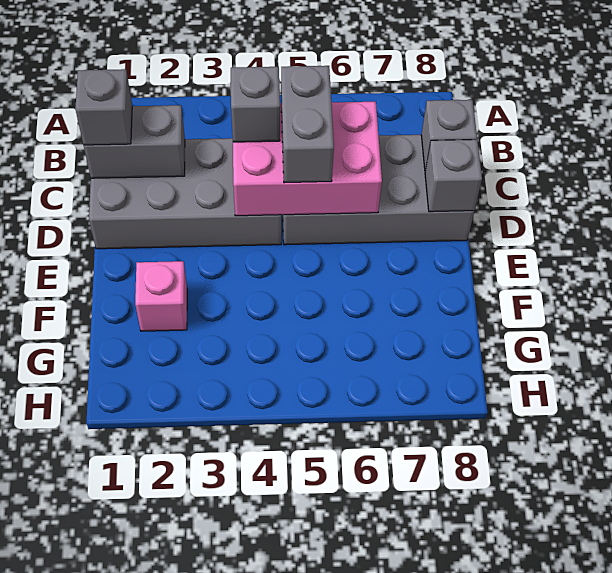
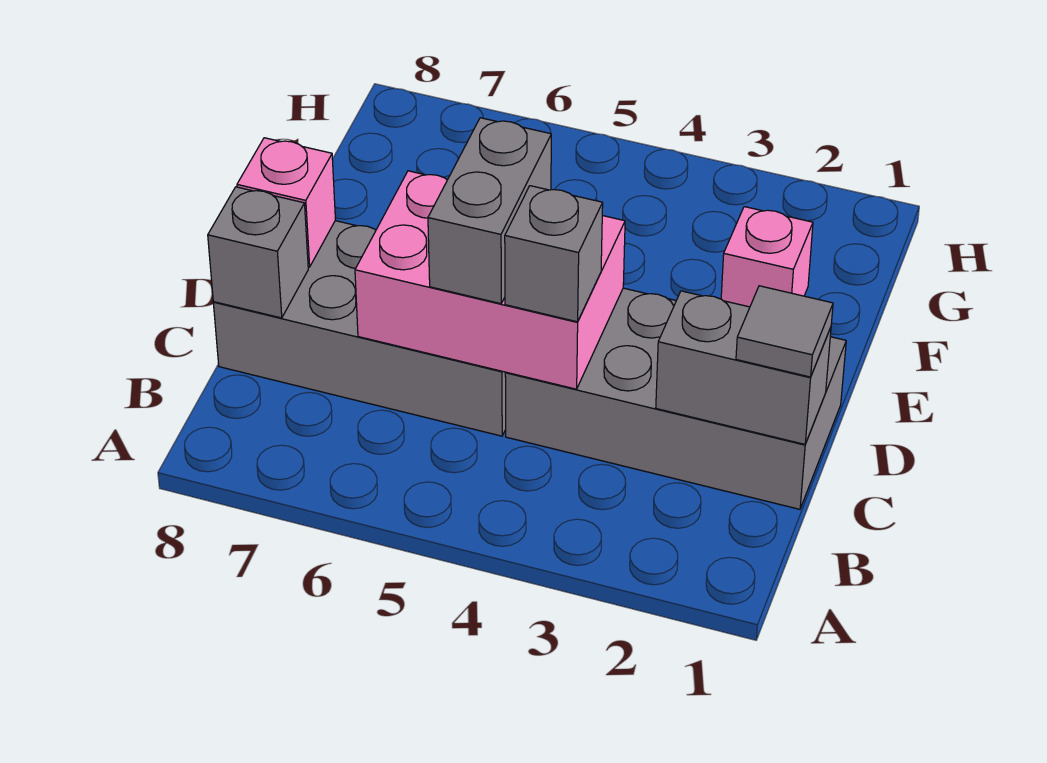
grey 1x1 brick [76,69,132,145] -> grey 1x1 tile [736,286,833,377]
grey 1x1 brick [425,140,482,212] -> pink 1x1 brick [237,138,335,267]

